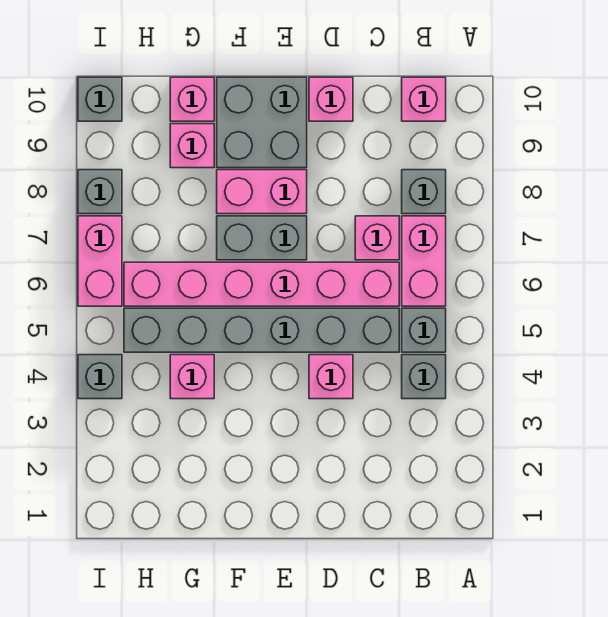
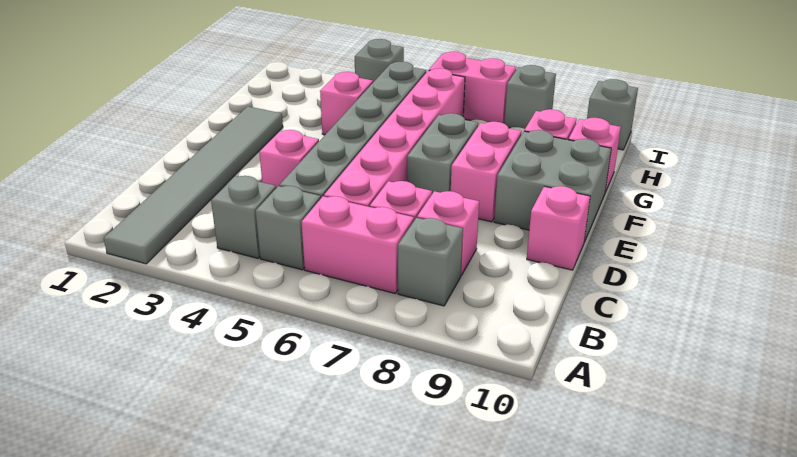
none -> grey 1x6 tile [104,106,283,264]
pink 1x1 brick [402,77,446,121] -> pink 1x1 brick moved to [417,191,479,275]

